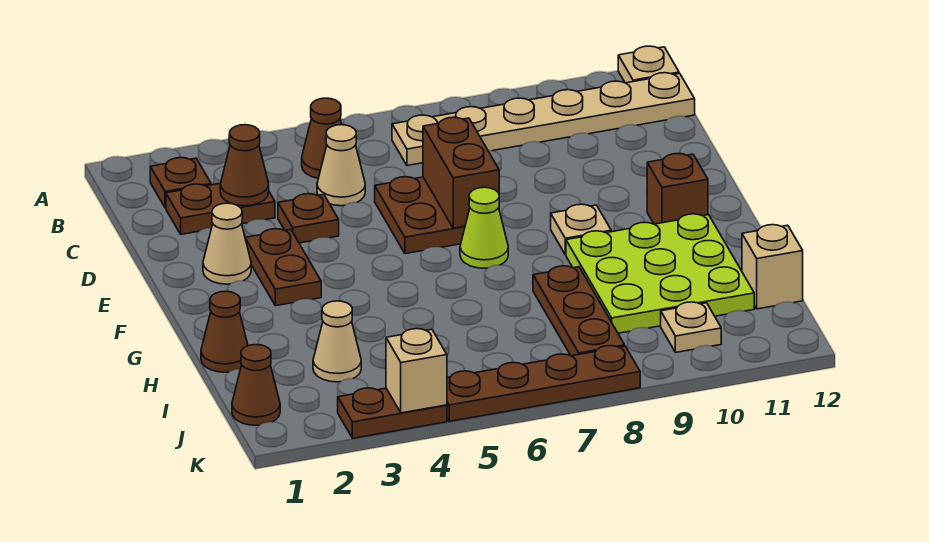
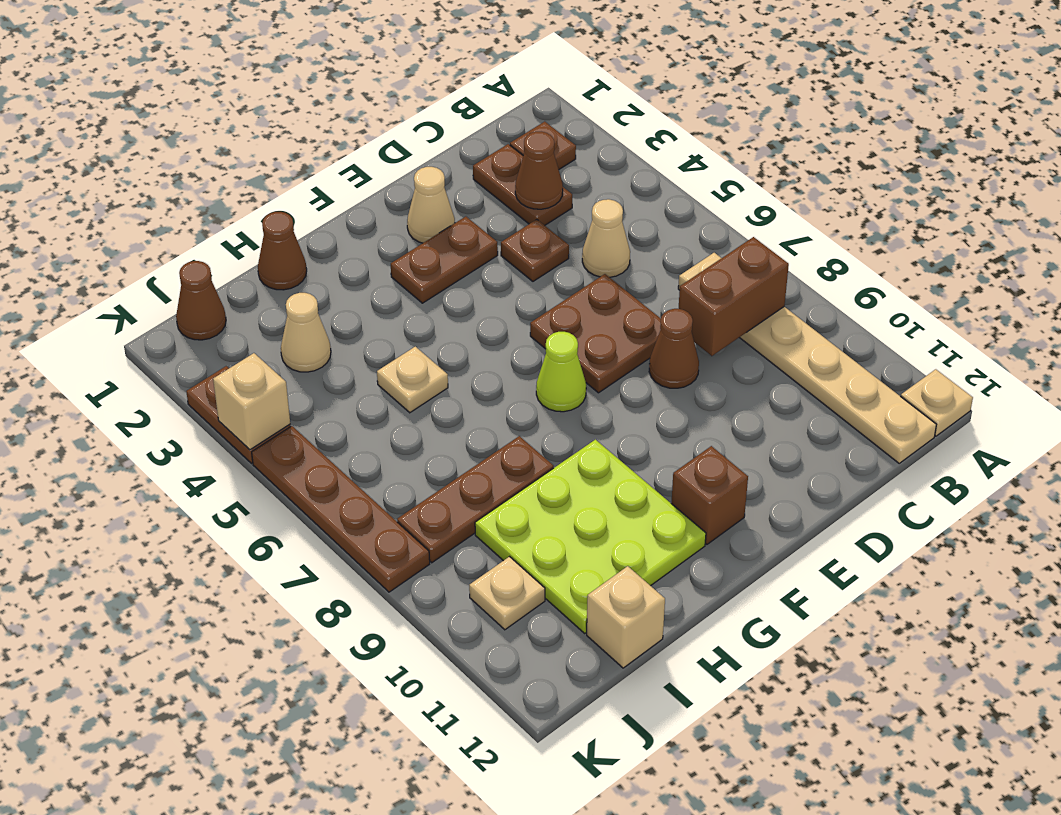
brown 1x1 cone [302,98,342,178] -> brown 1x1 cone moved to [649,309,699,388]
brown 1x2 brick [423,117,499,228] -> brown 1x2 brick moved to [679,237,789,356]
tan 1x1 plate [551,204,611,255] -> tan 1x1 plate moved to [377,347,448,413]

